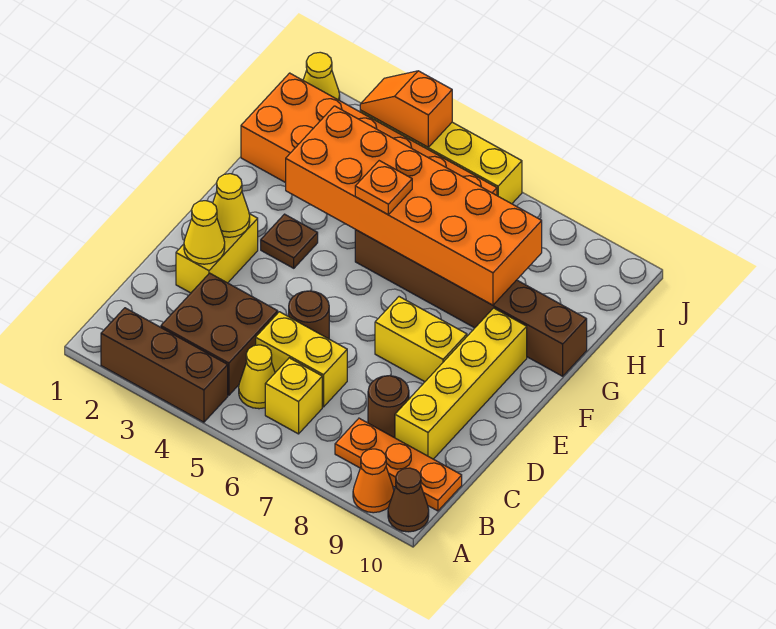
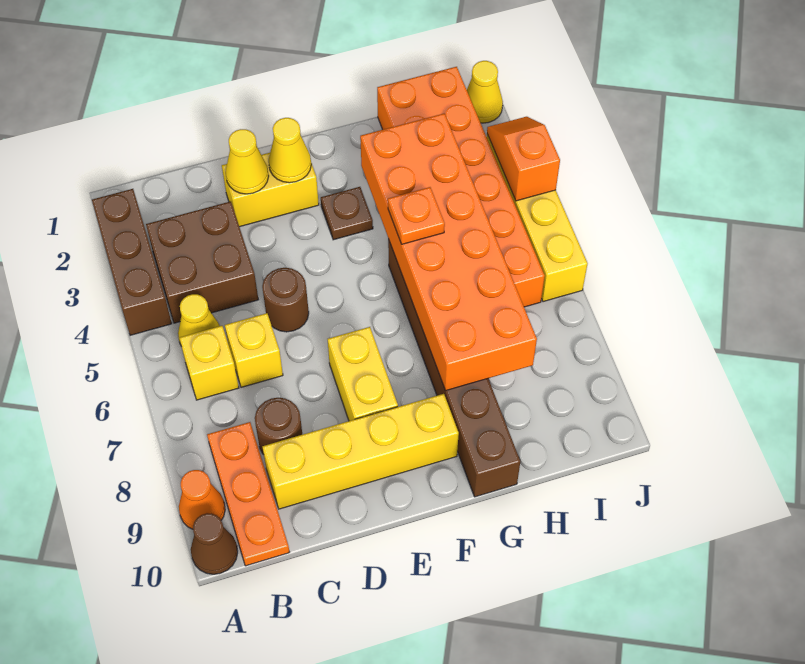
yellow 1x2 brick [256,312,347,407] -> yellow 1x1 brick [225,313,283,387]

